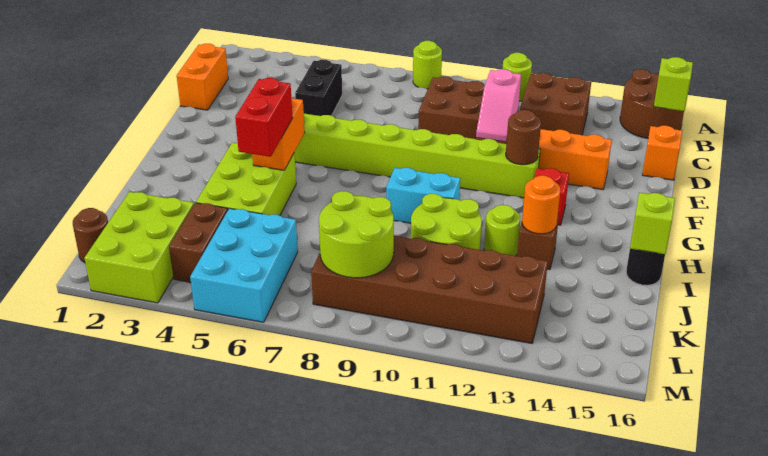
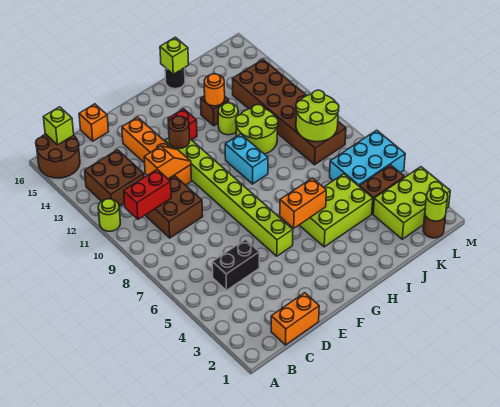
lime 1x1 round brick [413,41,442,89] -> lime 1x1 round brick moved to [425,188,448,221]
pink 1x2 slope [476,69,521,142] -> orange 1x2 slope [144,146,191,179]
red 1x2 brick [235,78,293,157] -> red 1x2 brick moved to [124,170,171,219]

